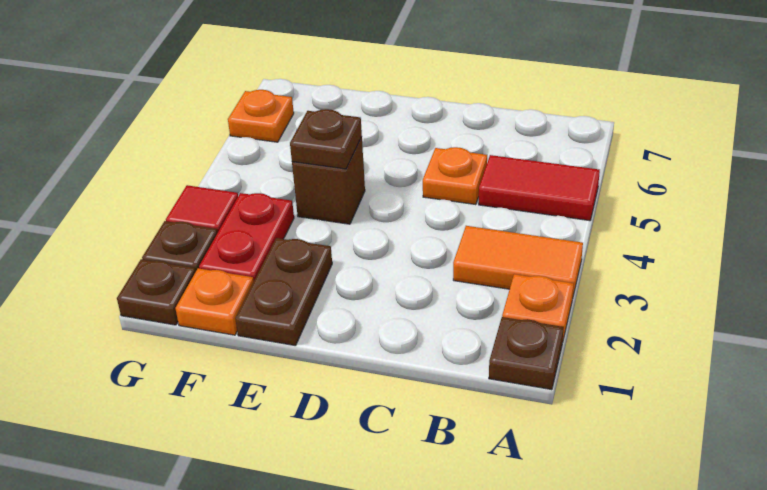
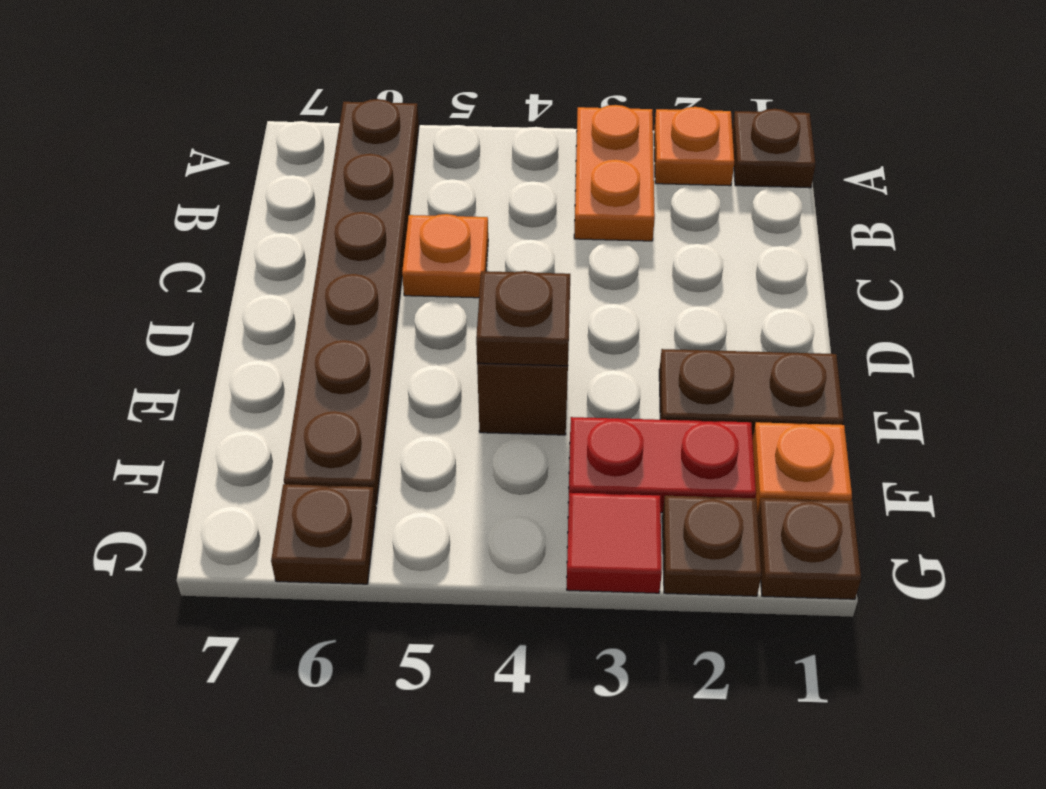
orange 1x2 tile [453,226,583,299] -> orange 1x2 plate [574,105,655,241]
red 1x2 tile [479,155,600,221] -> none
none -> brown 1x6 plate [284,99,419,504]
orange 1x1 plate [228,90,294,142] -> brown 1x1 plate [271,484,376,584]

